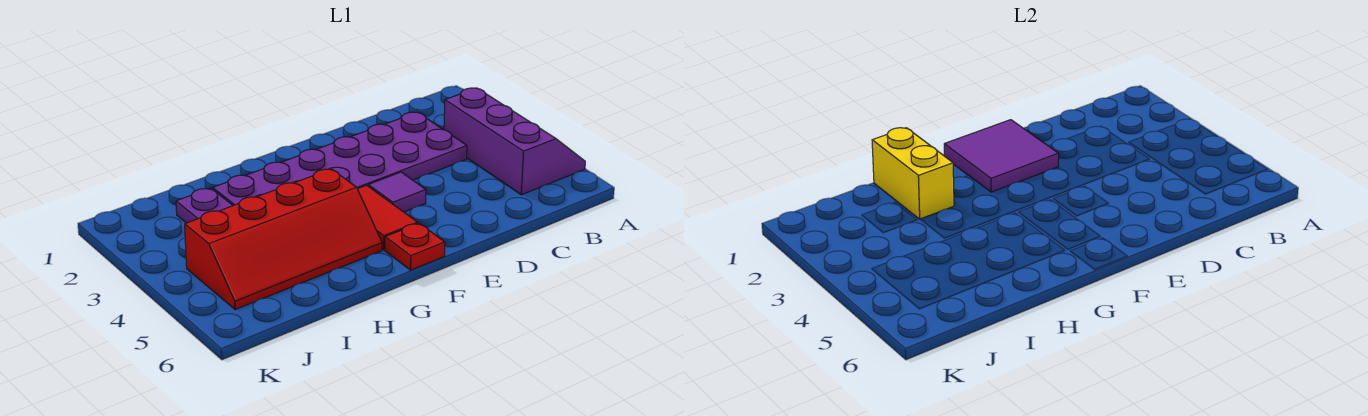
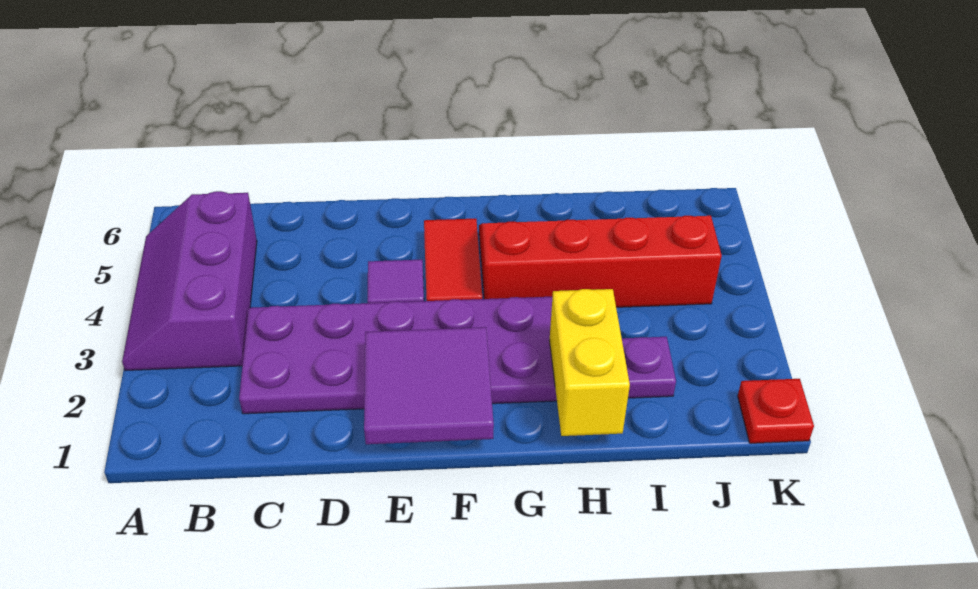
red 1x1 plate [385,223,445,270] -> red 1x1 plate moved to [738,379,814,443]

